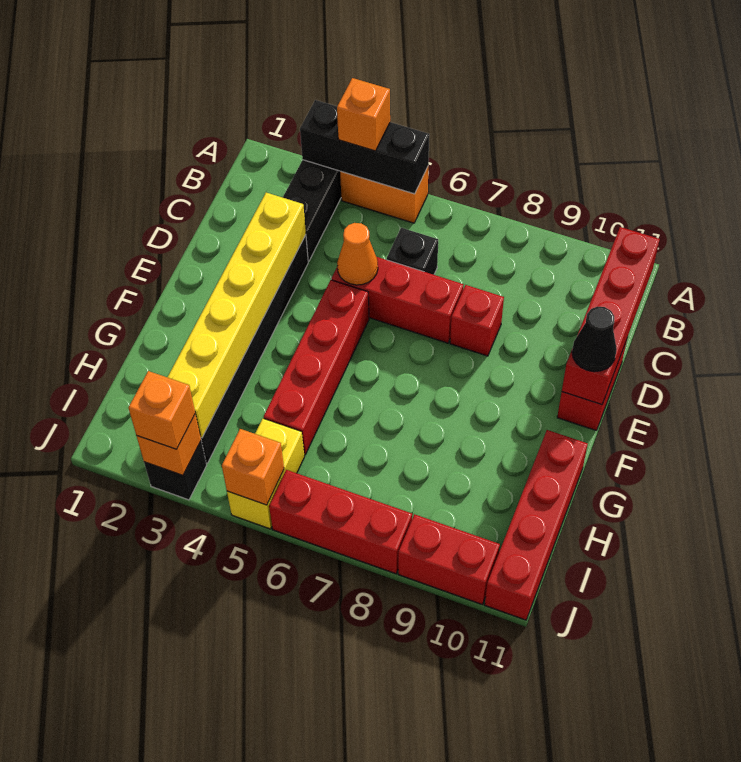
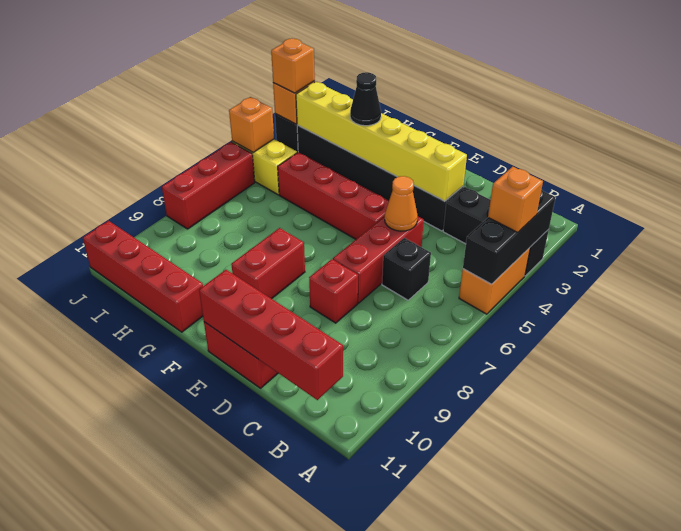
black 1x1 cone [572,307,617,372] -> black 1x1 cone moved to [350,72,381,126]
red 1x2 brick [398,514,500,604] -> red 1x2 brick moved to [231,228,305,299]

